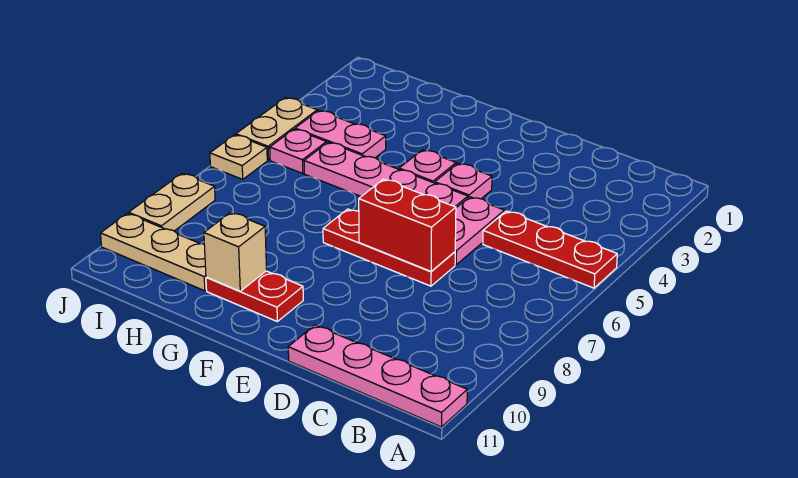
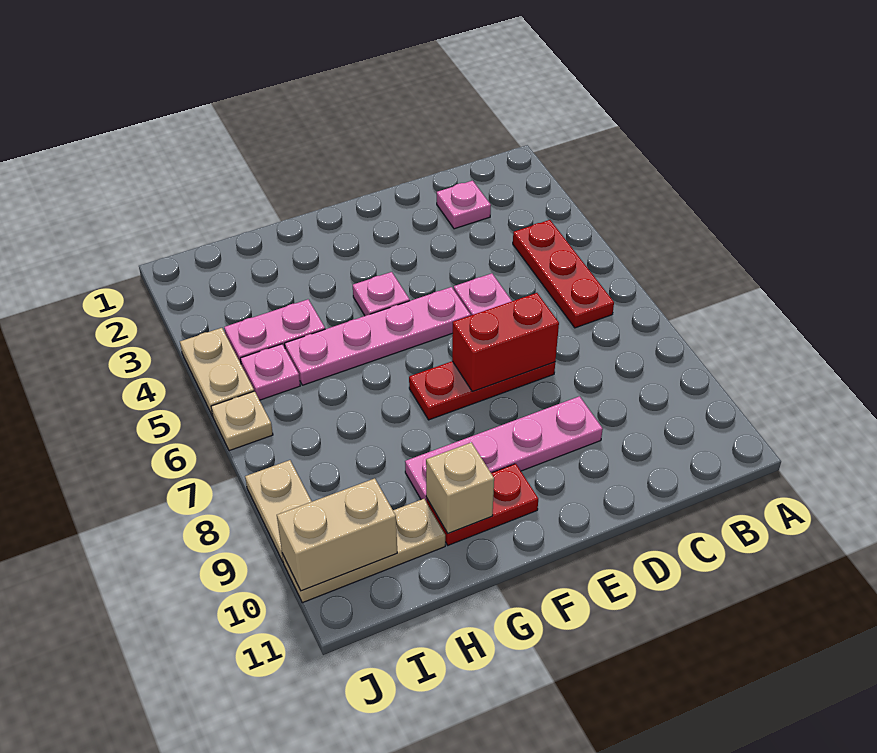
red 1x3 plate [483,211,617,288] -> red 1x3 plate turned to [513,220,614,328]
pink 1x4 plate [288,325,467,427] -> pink 1x4 plate moved to [405,396,603,502]
pink 1x1 plate [435,163,492,199] -> pink 1x1 plate moved to [437,181,491,229]
none -> tan 1x2 brick [277,478,397,591]

